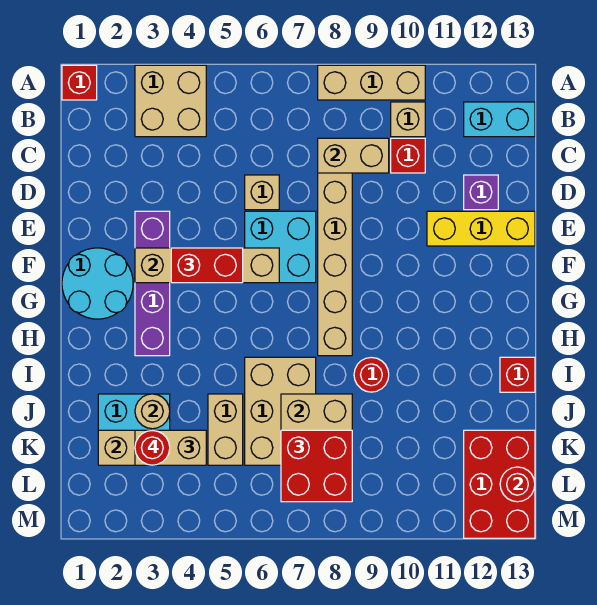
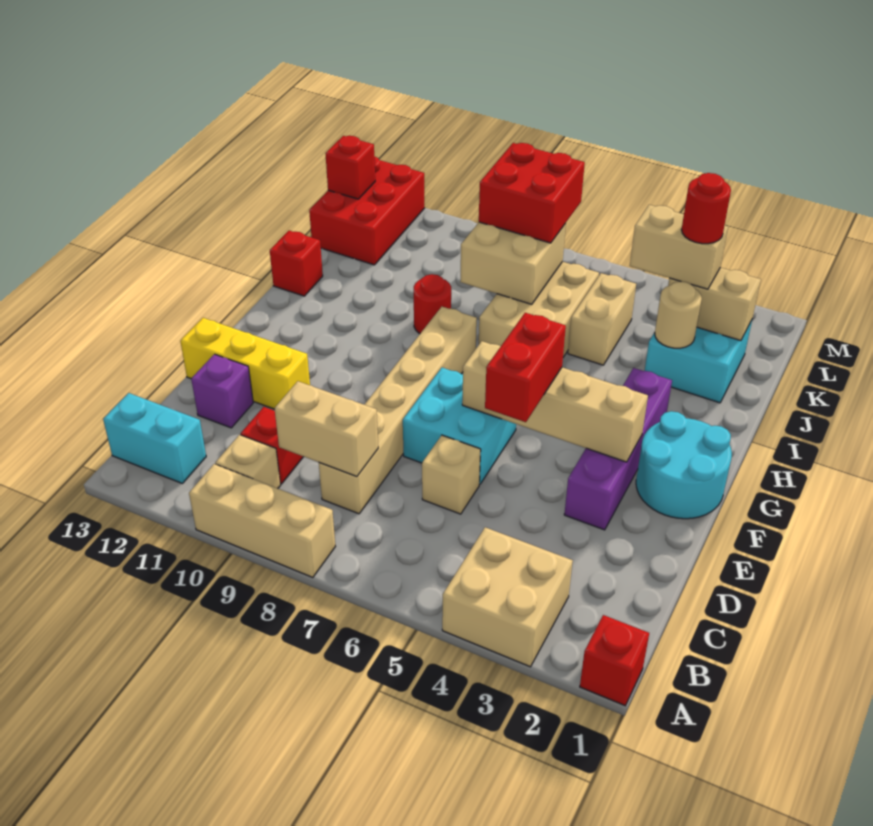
red 1x2 brick [171,248,243,283] -> red 1x2 brick turned to [485,313,566,422]
red 1x1 round brick [500,467,535,502] -> red 1x1 brick [325,136,375,199]

